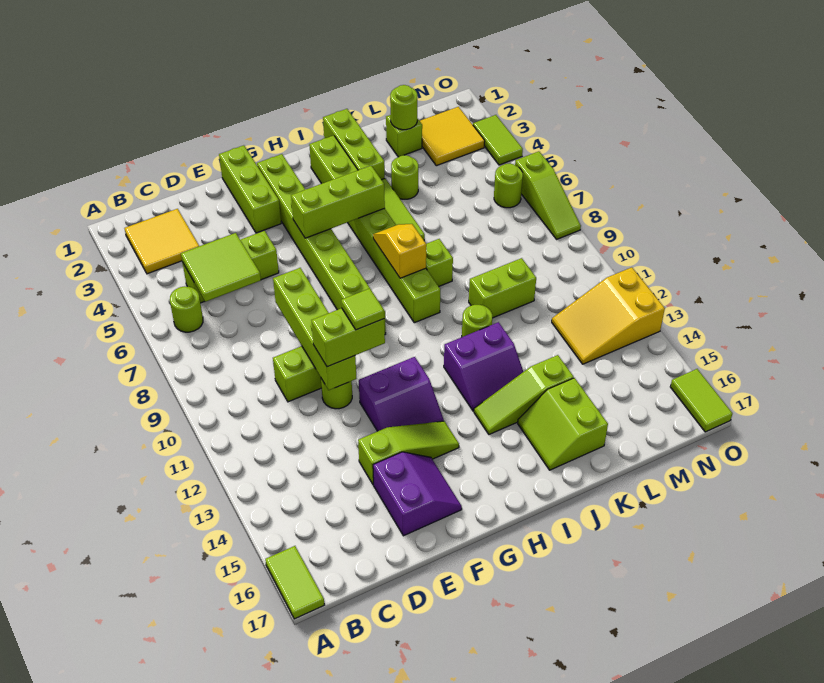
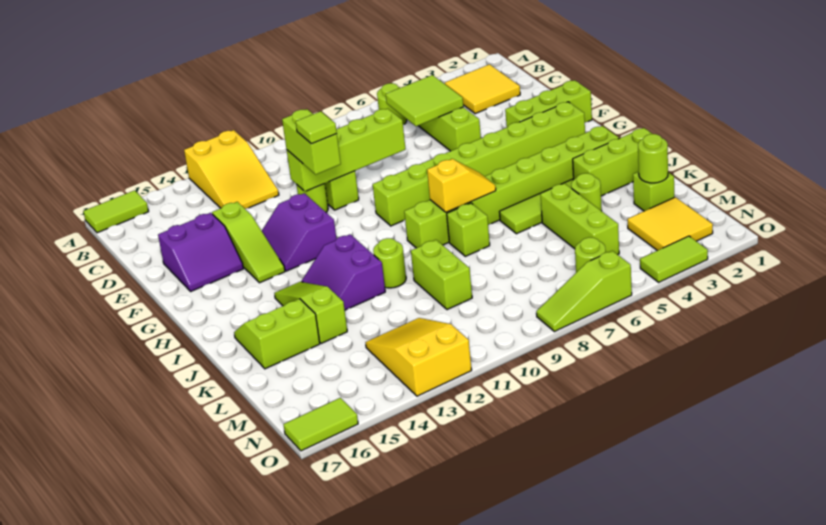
none -> yellow 2x3 slope [184,130,279,209]
lime 1x3 brick [291,166,385,238] -> lime 1x3 brick moved to [540,183,619,254]

